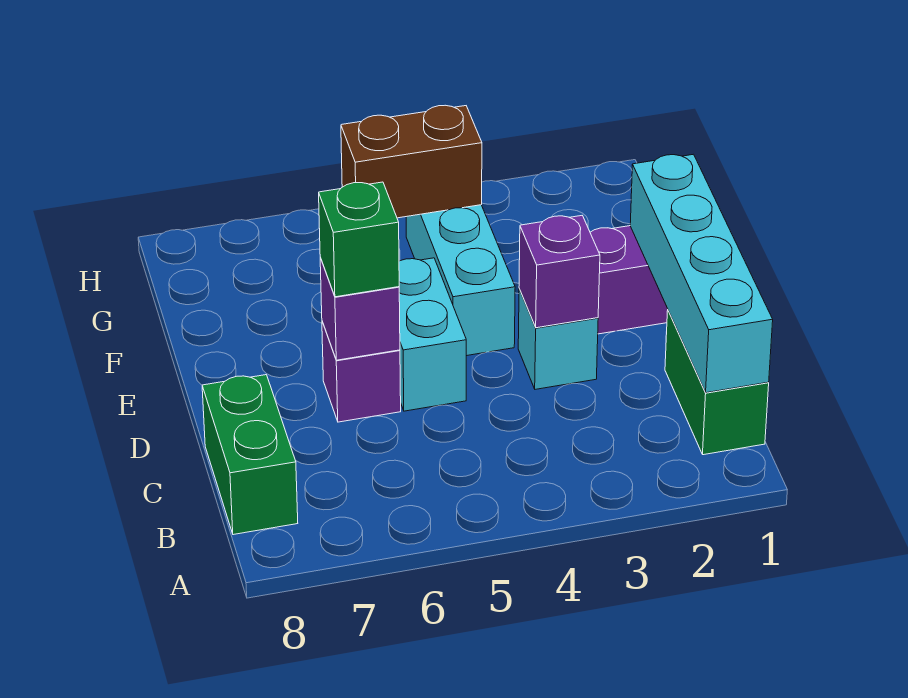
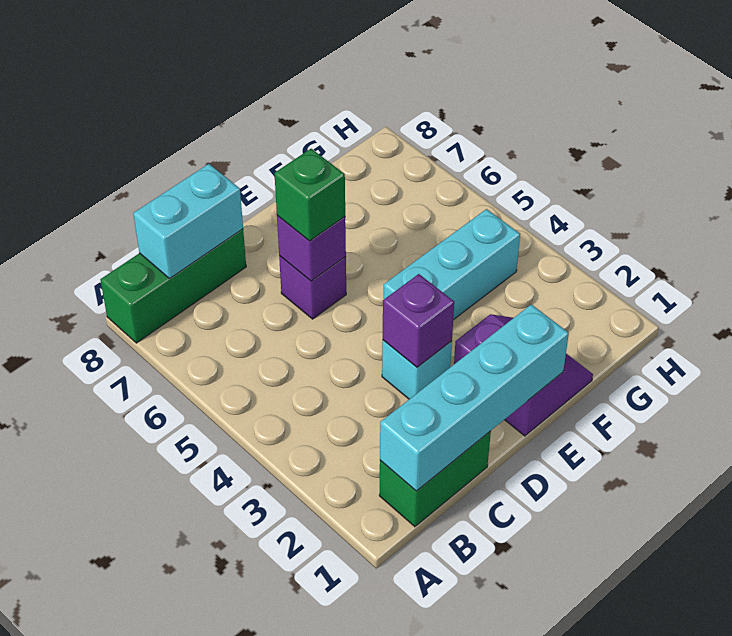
green 1x2 brick [202,375,298,535] -> green 1x3 brick [100,229,246,343]
cyan 1x2 brick [399,258,466,411] -> cyan 1x2 brick moved to [133,164,243,278]
brown 1x2 brick [341,105,482,218] -> none

